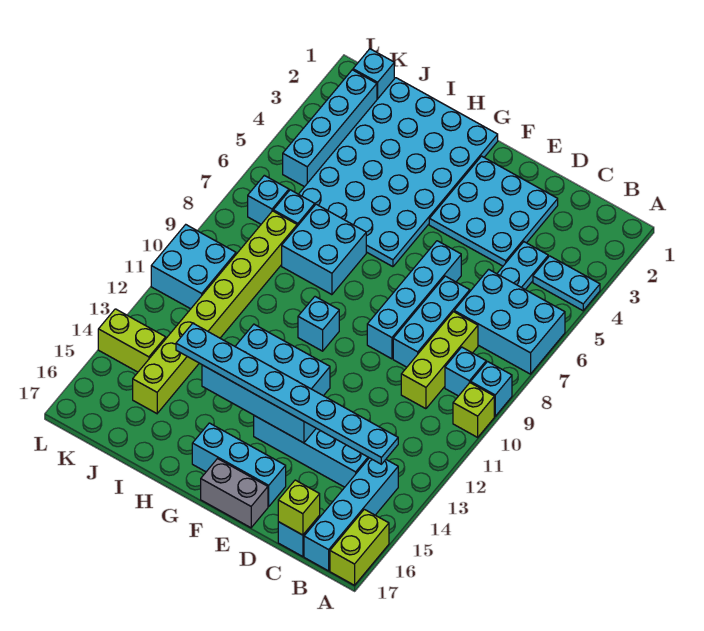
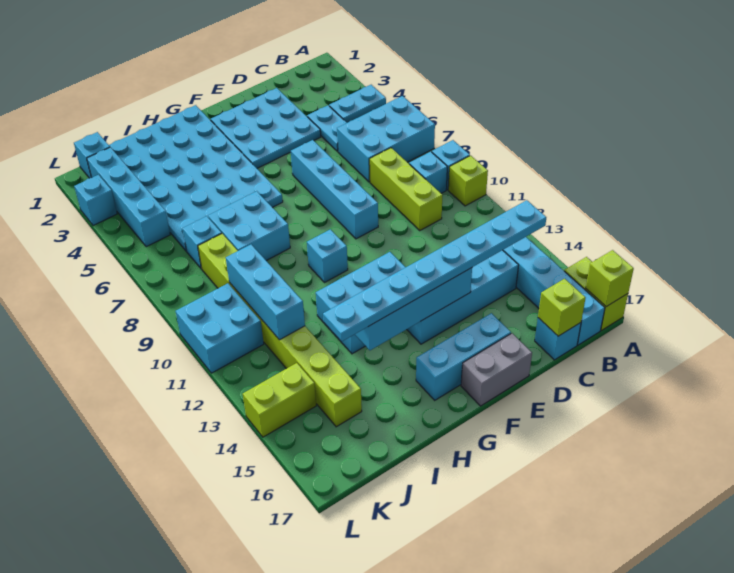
none -> lime 1x1 brick [586,250,634,307]
cyan 1x3 brick [393,276,470,367] -> cyan 1x3 brick moved to [226,245,305,340]
cyan 1x1 brick [248,175,289,224] -> cyan 1x1 brick moved to [74,175,117,226]

